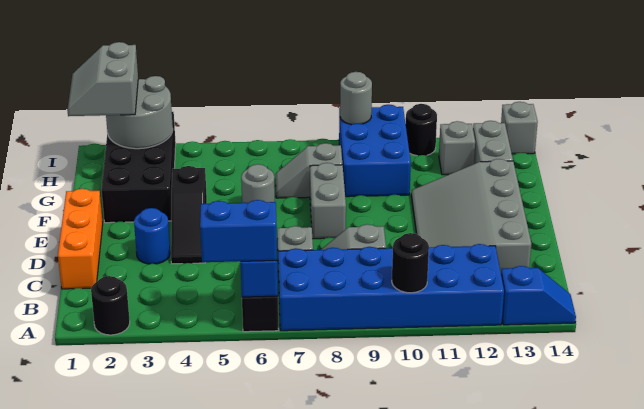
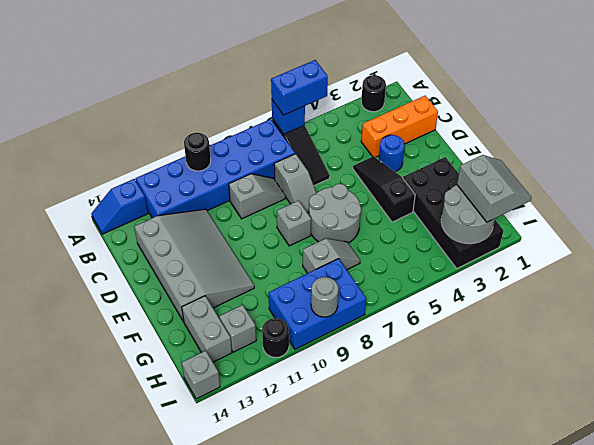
orange 1x3 brick [58,189,103,289] -> orange 1x3 brick turned to [361,96,438,157]
grey 1x2 brick [310,163,346,239] -> grey 1x1 brick [277,201,311,246]
grey 1x1 round brick [241,164,275,203] -> grey 2x2 round brick [309,184,361,243]
blue 2x3 brick [339,104,411,197] -> blue 2x3 brick turned to [268,259,366,349]

